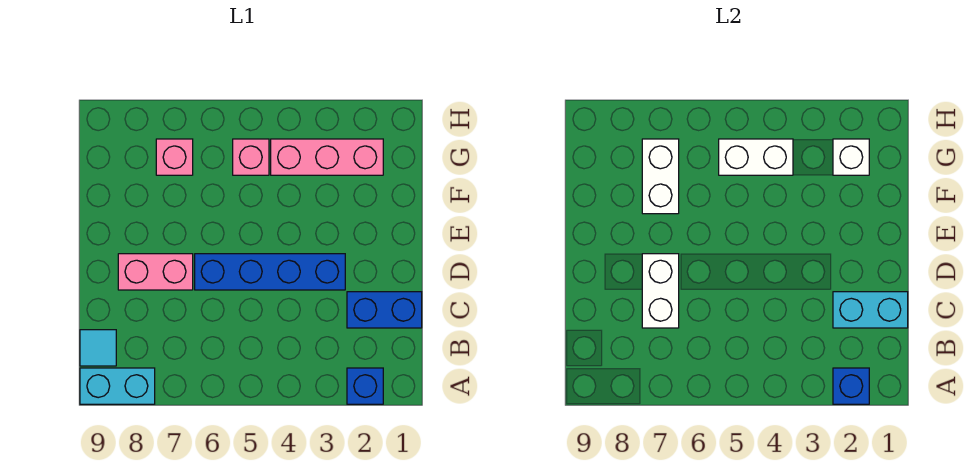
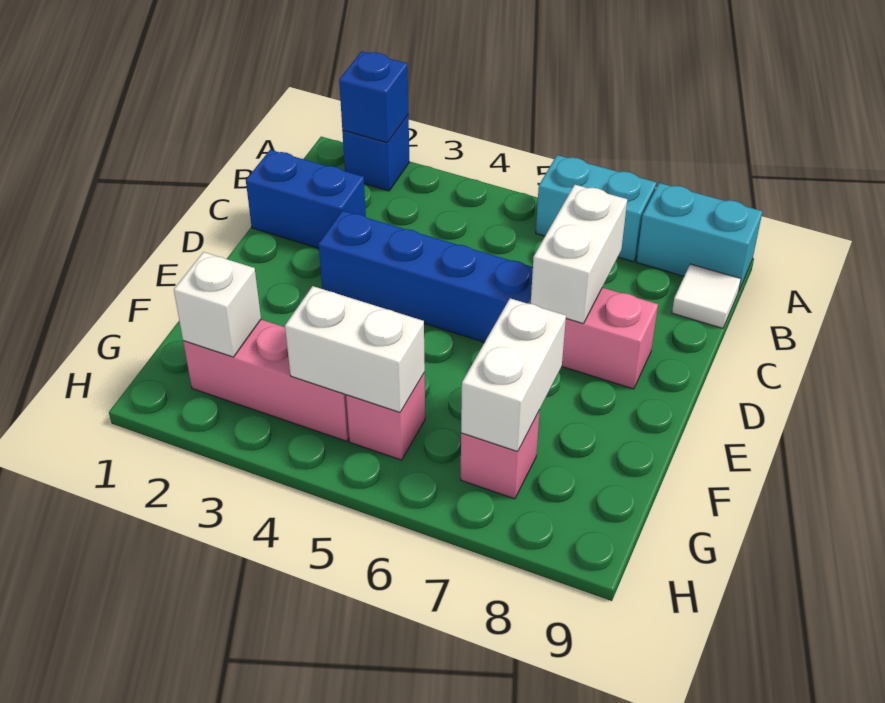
cyan 1x1 tile [80,330,116,366] -> white 1x1 tile [672,264,741,328]
cyan 1x2 brick [833,292,908,328] -> cyan 1x2 brick moved to [536,155,656,262]

